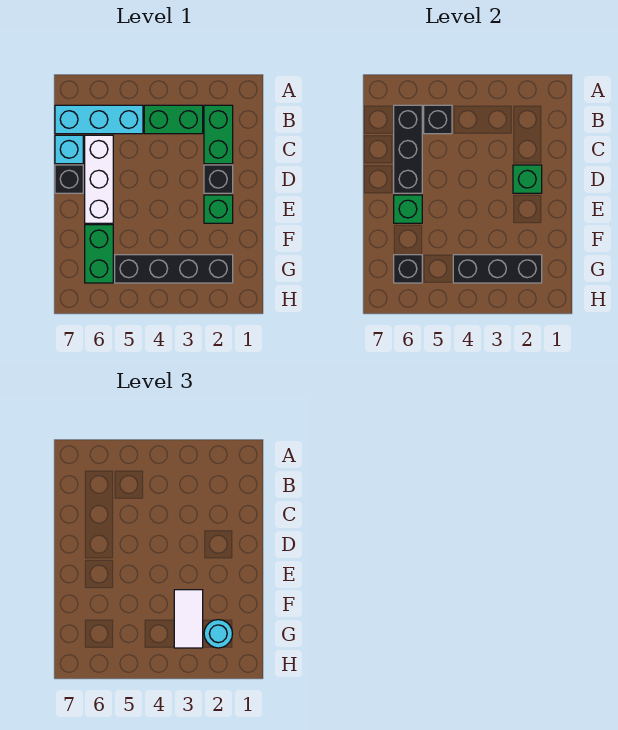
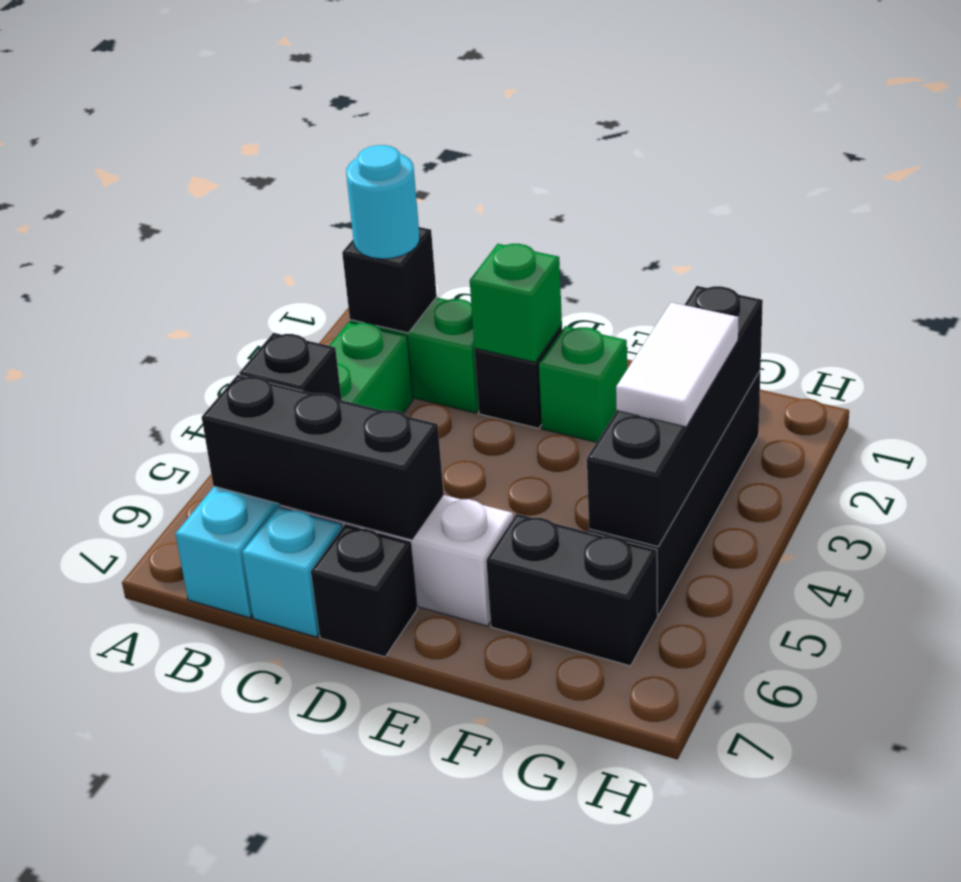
green 1x1 brick [394,195,422,223] -> none
white 1x2 tile [174,590,203,648] -> white 1x2 tile turned to [616,302,739,427]
green 1x2 brick [85,225,113,283] -> black 1x2 brick [486,514,658,666]
black 1x3 brick [453,255,542,283] -> black 1x4 brick [587,286,763,547]
cyan 1x1 round brick [204,620,232,648] -> cyan 1x1 round brick moved to [346,145,420,259]
black 1x1 brick [394,255,422,283] -> black 1x1 brick moved to [342,227,437,333]

